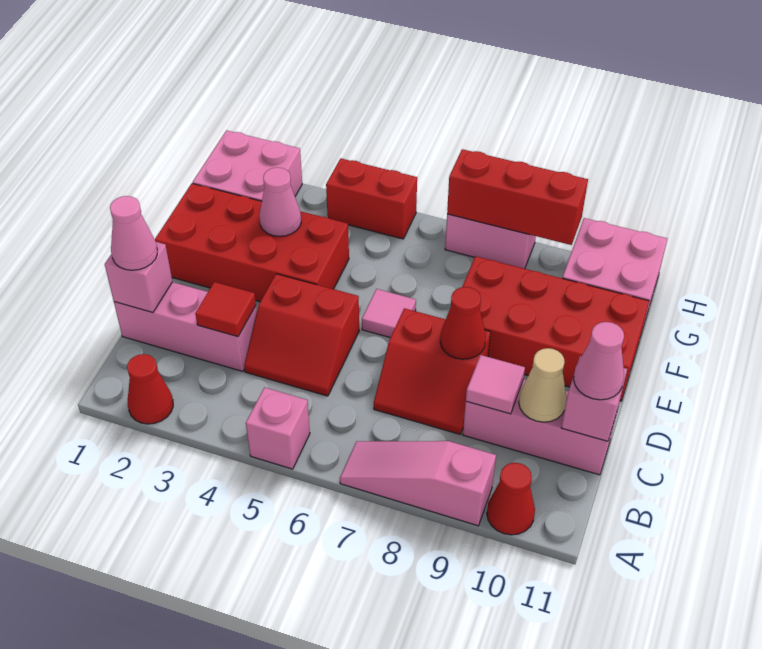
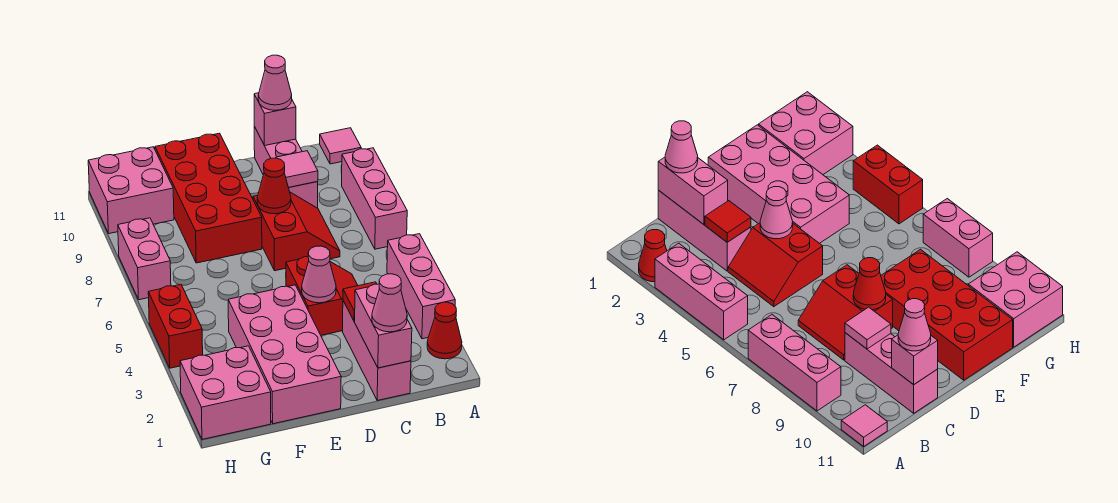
pink 1x1 brick [246,387,310,469] -> pink 1x3 brick [387,234,455,339]
pink 1x3 slope [340,441,496,526] -> pink 1x3 brick [341,148,407,249]
red 1x1 cone [487,463,535,535] -> none
pink 1x1 brick [105,242,172,313] -> pink 1x2 brick [355,284,412,368]
tan 1x1 cone [519,348,567,422] -> none
red 2x4 brick [155,183,349,302] -> pink 2x4 brick [228,285,341,424]
pink 1x1 tile [362,289,416,338] -> pink 1x1 tile moved to [320,128,361,164]
pink 1x1 cone [259,168,301,236] -> pink 1x1 cone moved to [302,246,336,303]
red 1x3 brick [447,149,588,245] -> none

